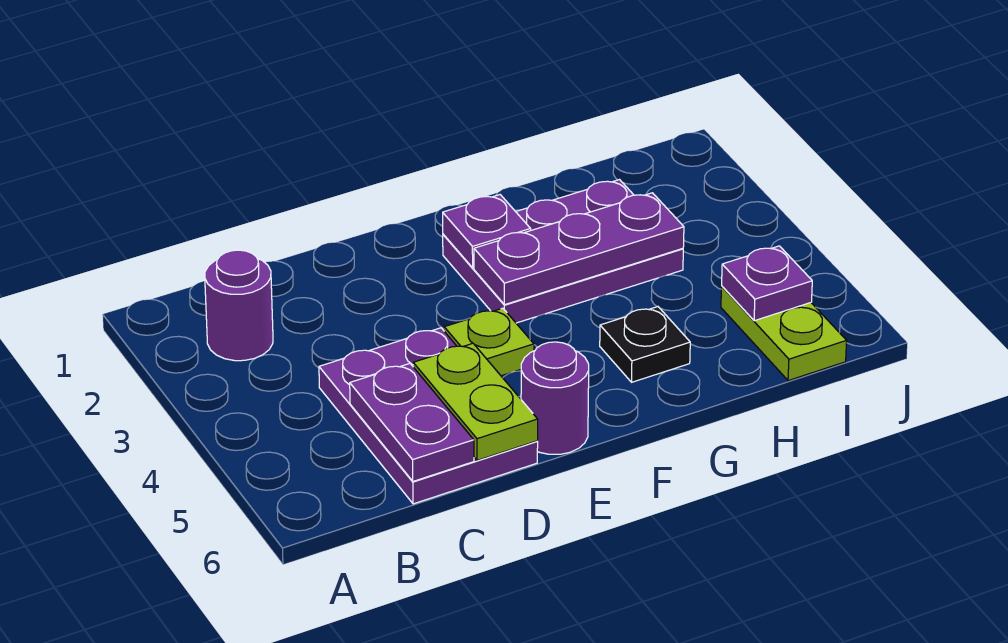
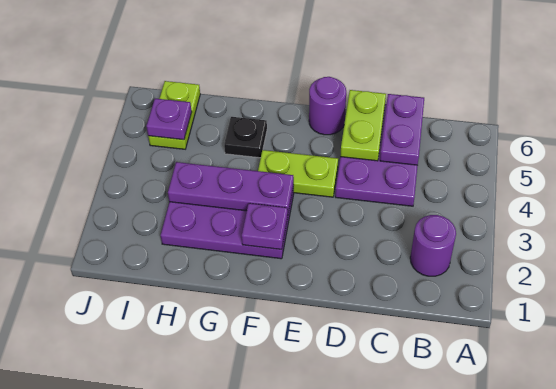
lime 1x1 plate [444,308,534,376] -> lime 1x2 plate [258,150,338,197]

